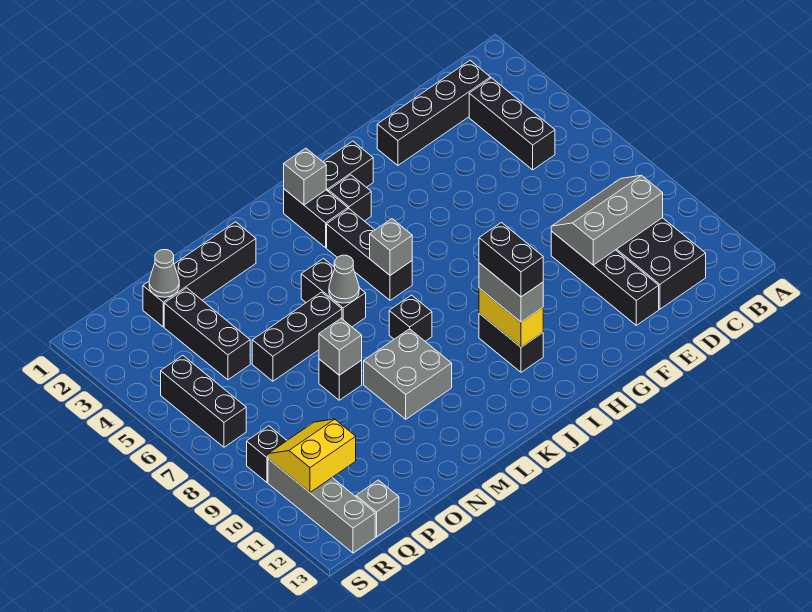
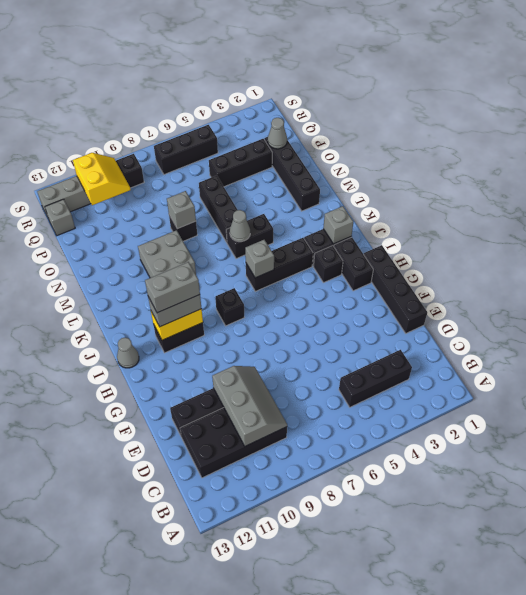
black 1x4 brick [377,61,491,165] -> black 1x4 brick moved to [364,245,427,333]
black 1x2 brick [479,222,543,297] -> grey 1x2 brick [145,262,200,313]
none -> grey 1x1 cone [117,337,139,368]
black 1x1 brick [389,295,432,341] -> black 1x1 brick moved to [215,288,244,326]

